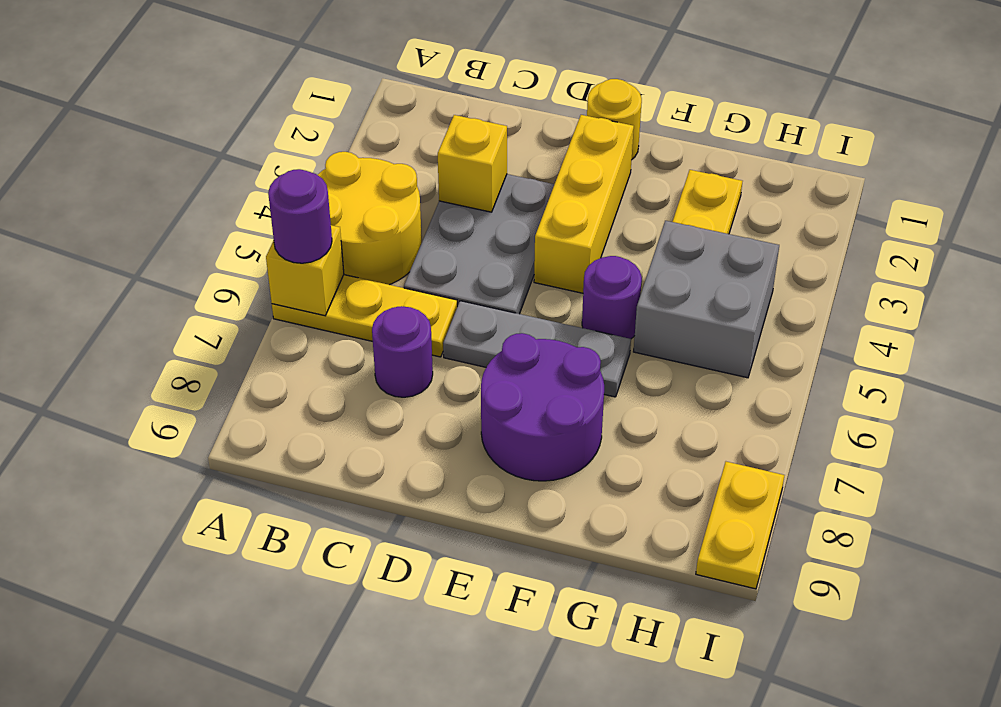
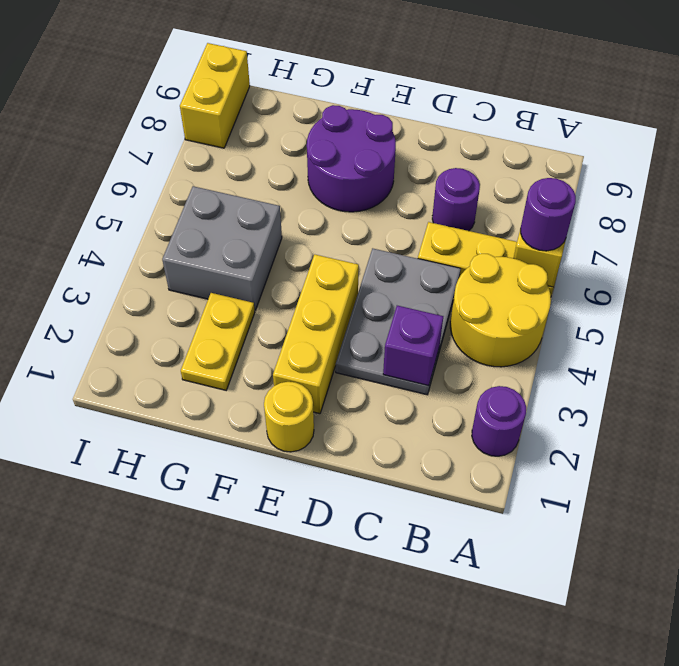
yellow 1x1 brick [438,115,507,212] -> purple 1x1 brick [383,306,443,386]
grey 1x3 plate [443,301,631,397] -> none
purple 1x1 round brick [582,256,642,339] -> purple 1x1 round brick moved to [472,386,526,456]
yellow 1x2 plate [696,462,784,589] -> yellow 1x2 brick [180,43,250,148]

